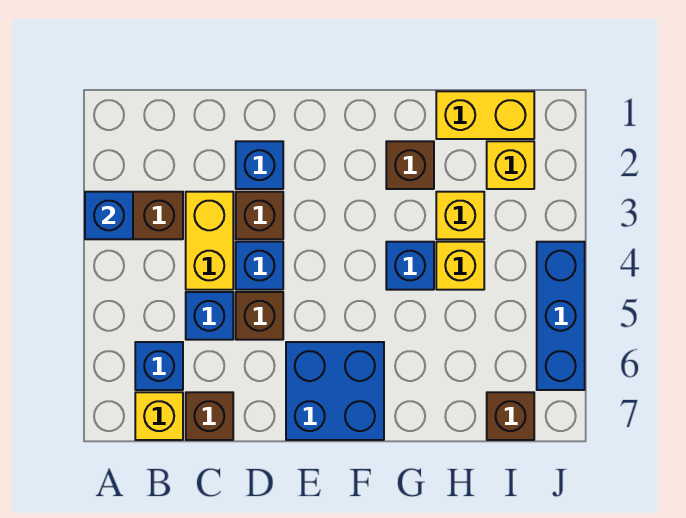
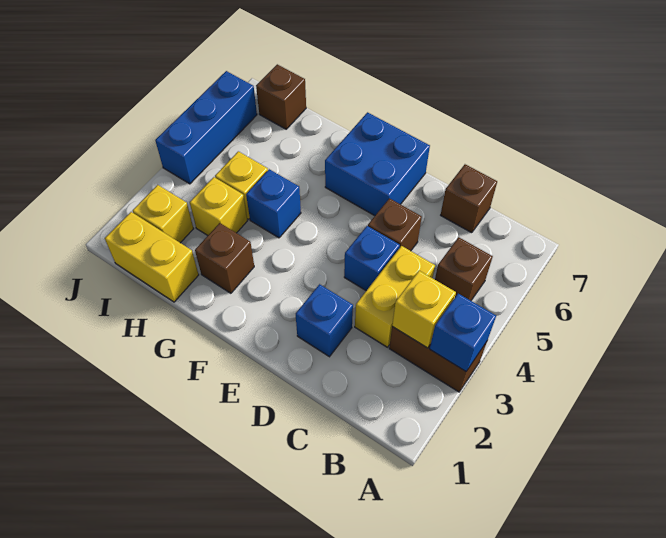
blue 1x1 brick [135,342,183,390] -> none
yellow 1x1 brick [135,392,183,440] -> yellow 1x1 brick moved to [392,271,456,348]
blue 1x1 brick [186,292,233,340] -> none
brown 1x1 brick [236,192,283,239] -> brown 1x1 brick moved to [435,237,493,301]

